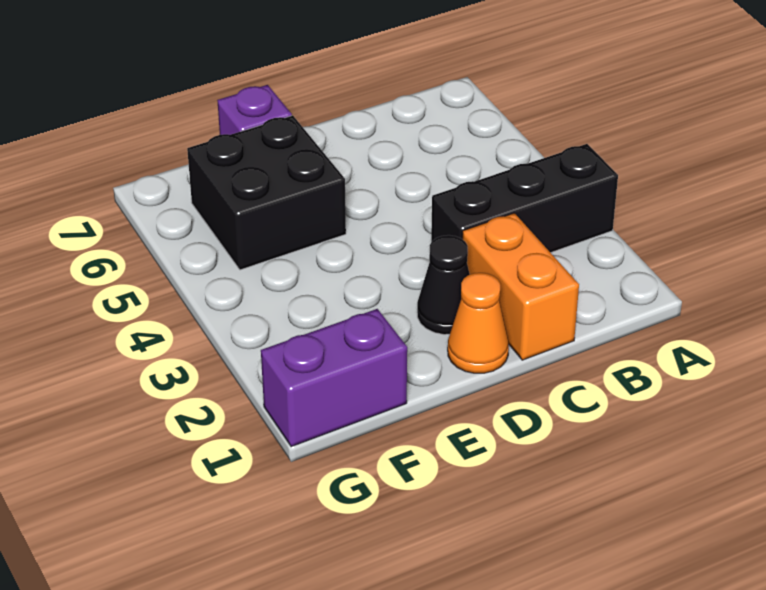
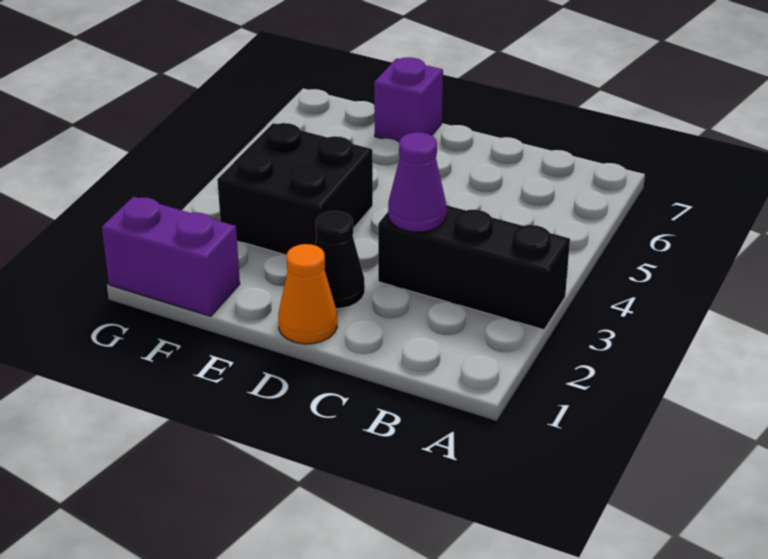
orange 1x2 brick [462,213,579,360] -> none
none -> purple 1x1 cone [388,132,446,232]
black 2x2 brick [187,115,346,270] -> black 2x2 brick moved to [217,123,373,255]

